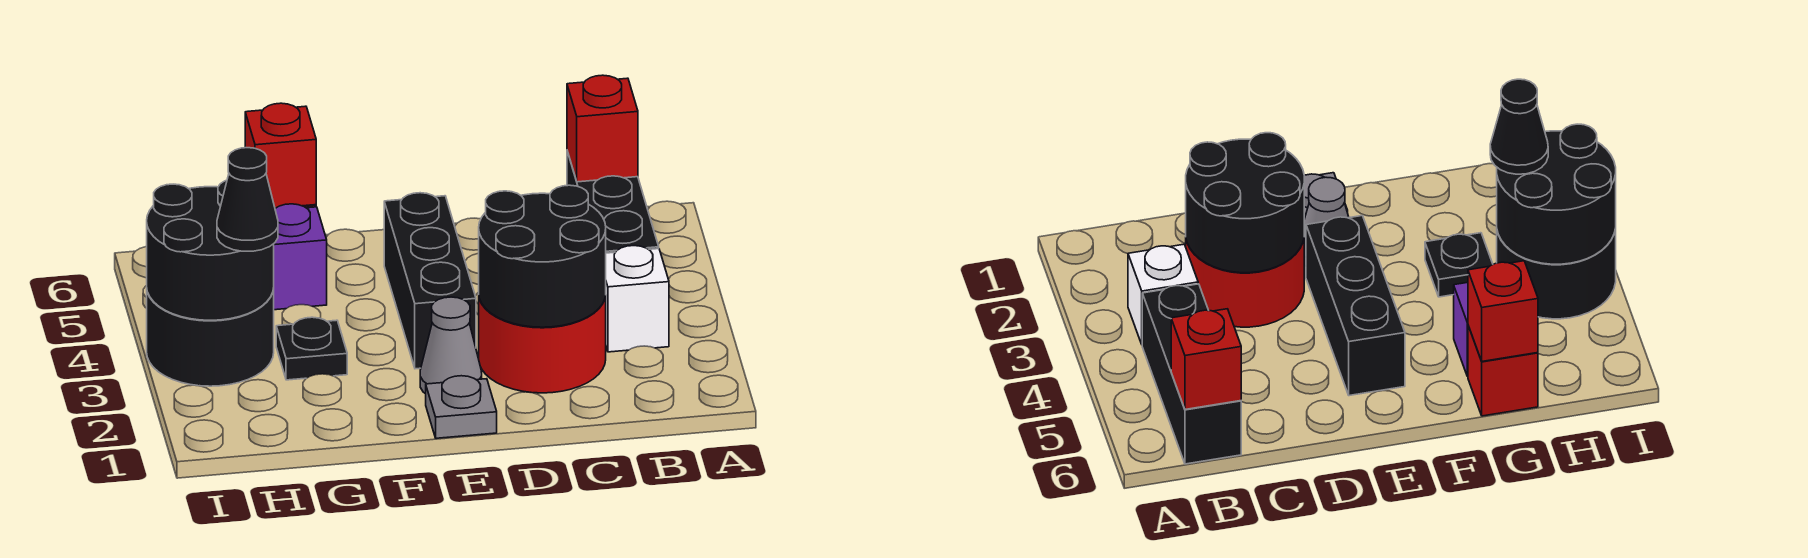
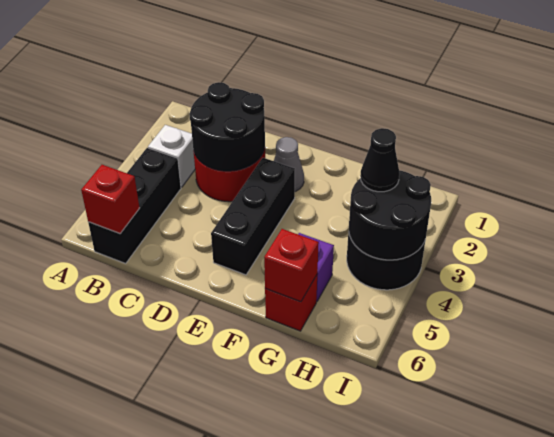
grey 1x1 plate [426,376,497,438] -> none
black 1x1 plate [276,317,347,380] -> none

